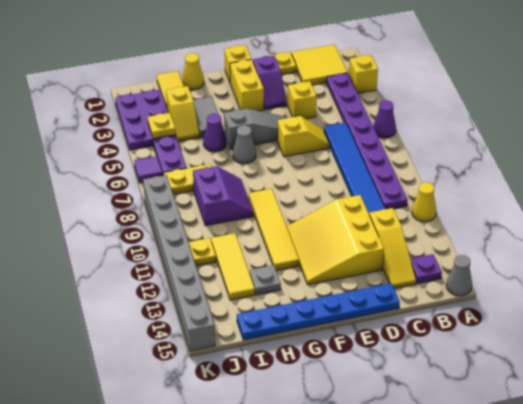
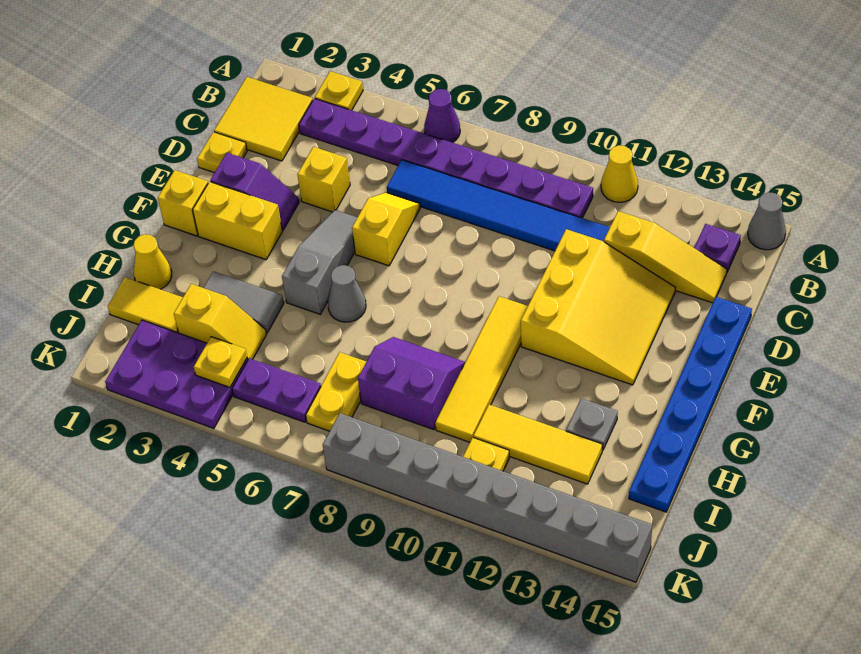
yellow 1x1 brick [349,55,378,93] -> yellow 1x1 plate [315,71,363,110]
yellow 3x3 slope [287,195,384,285] -> yellow 3x3 slope turned to [521,229,676,385]
yellow 1x4 tile [249,189,299,271] -> yellow 1x4 tile turned to [435,296,528,442]
purple 1x1 cone [203,114,226,152] -> none
purple 1x1 tile [134,156,162,183] -> none

